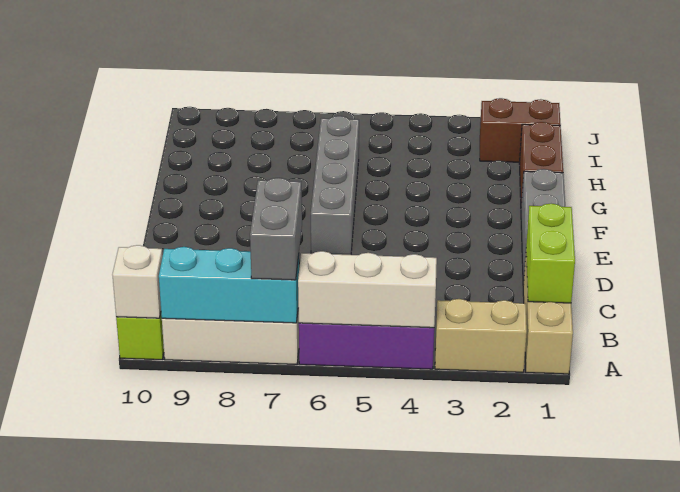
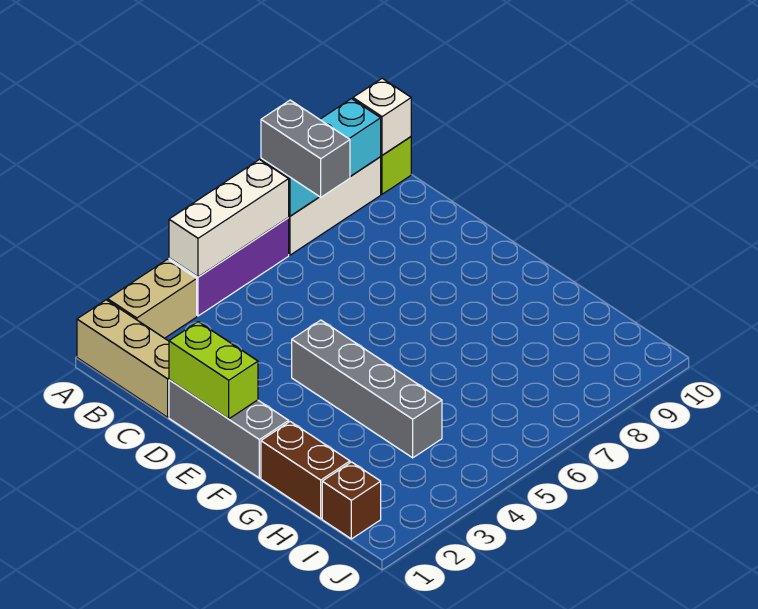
lime 1x2 brick [526,204,575,303] -> lime 1x2 brick moved to [169,322,258,419]
grey 1x4 brick [311,116,359,255] -> grey 1x4 brick moved to [292,320,442,458]
brown 1x2 brick [480,98,561,162] -> brown 1x1 brick [322,462,381,539]

